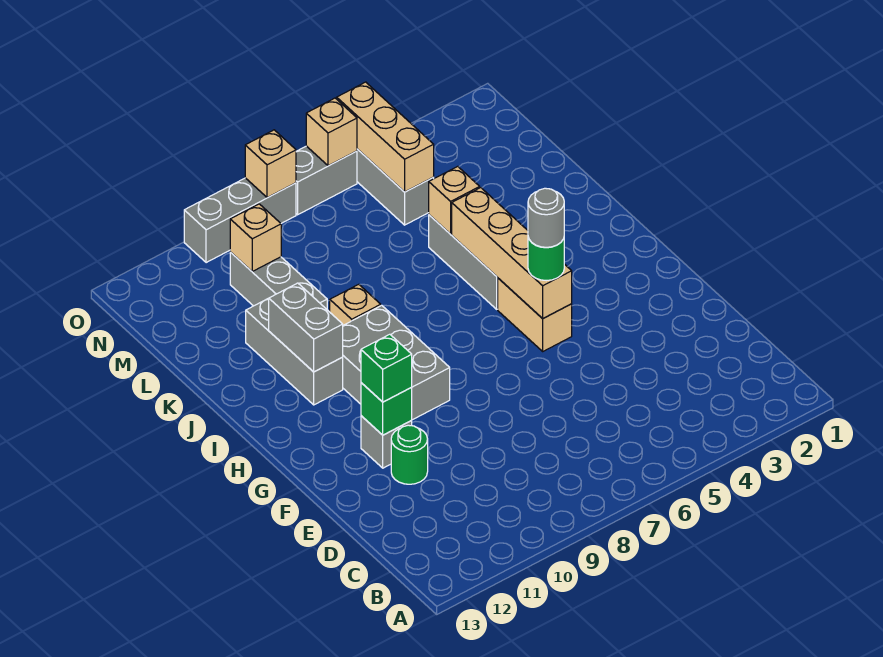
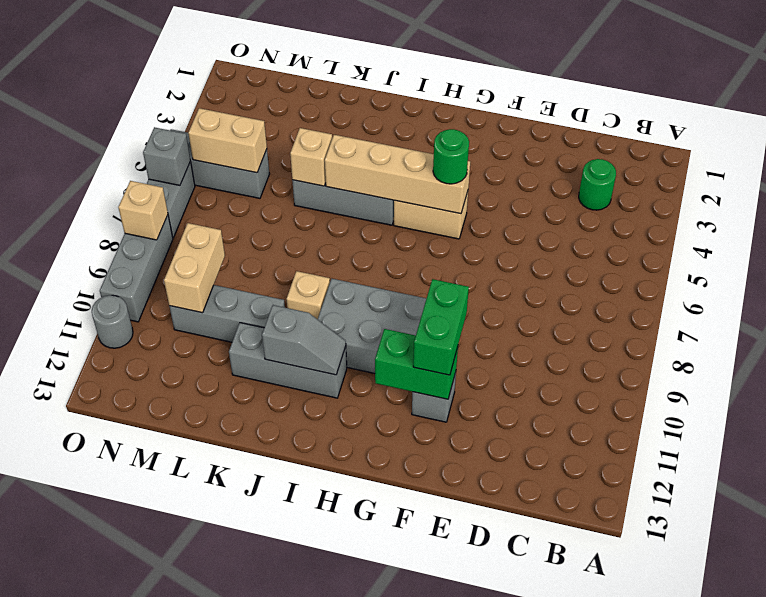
green 1x1 round brick [391,425,428,484] -> green 1x1 round brick moved to [579,159,616,210]
green 1x1 brick [361,383,412,435] -> green 1x2 brick [375,329,458,399]
green 1x1 brick [361,334,412,402] -> green 1x2 brick [413,279,469,375]
grey 1x1 round brick [528,188,564,247] -> grey 1x1 round brick moved to [92,295,133,348]
grey 1x2 brick [269,283,343,372] -> grey 1x2 slope [262,305,346,375]
tan 1x3 brick [337,82,434,192] -> tan 1x2 brick [188,108,267,173]
tan 1x1 brick [230,204,281,271] -> tan 1x2 brick [164,223,225,313]
tan 1x1 brick [306,98,357,166] -> grey 1x1 brick [143,127,191,185]

